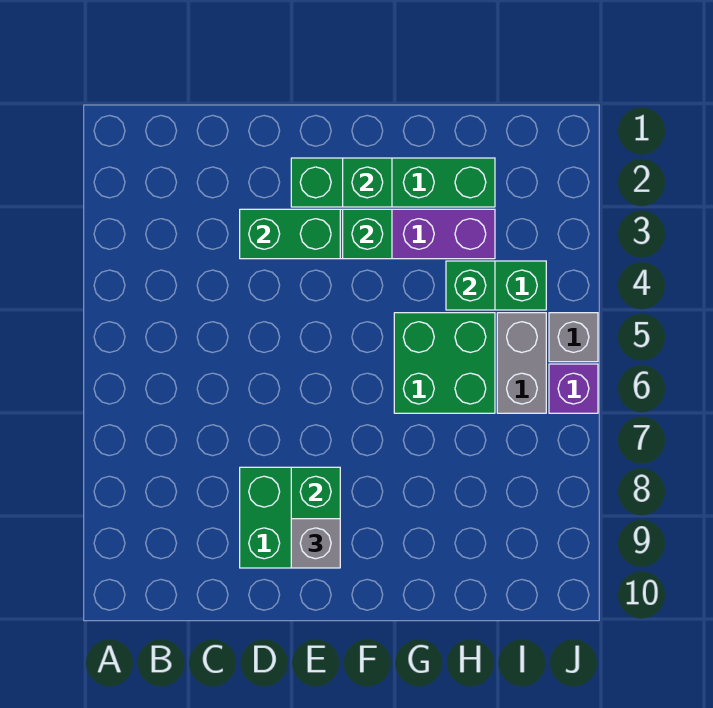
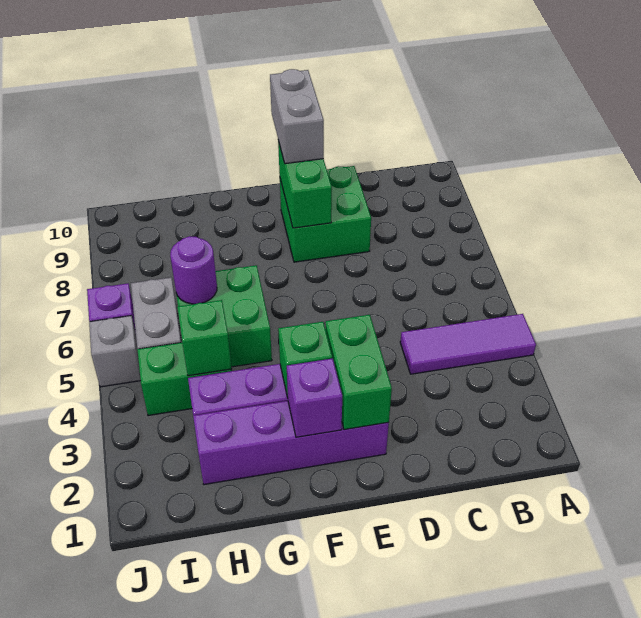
none -> purple 1x3 tile [400,314,536,374]
green 1x2 brick [240,209,340,259] -> green 1x2 brick turned to [325,315,392,430]
green 1x4 brick [291,158,495,207] -> purple 1x4 brick [193,401,389,485]
grey 1x1 brick [291,519,340,568] -> grey 1x2 brick [270,69,324,164]
green 1x1 brick [343,158,392,207] -> purple 1x1 brick [287,358,342,437]
none -> purple 1x1 round brick [170,236,217,304]

